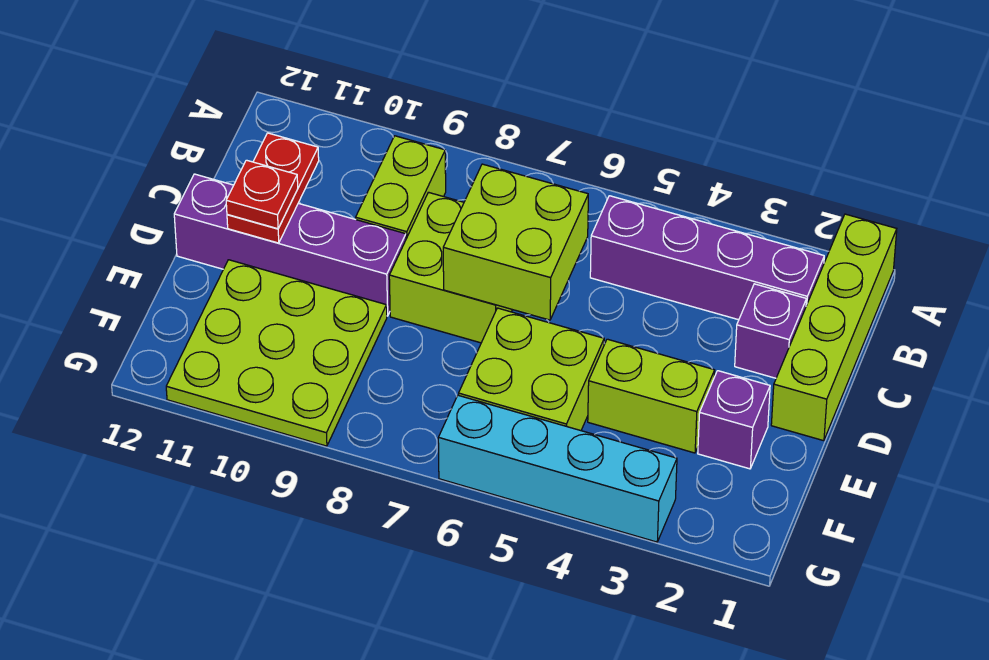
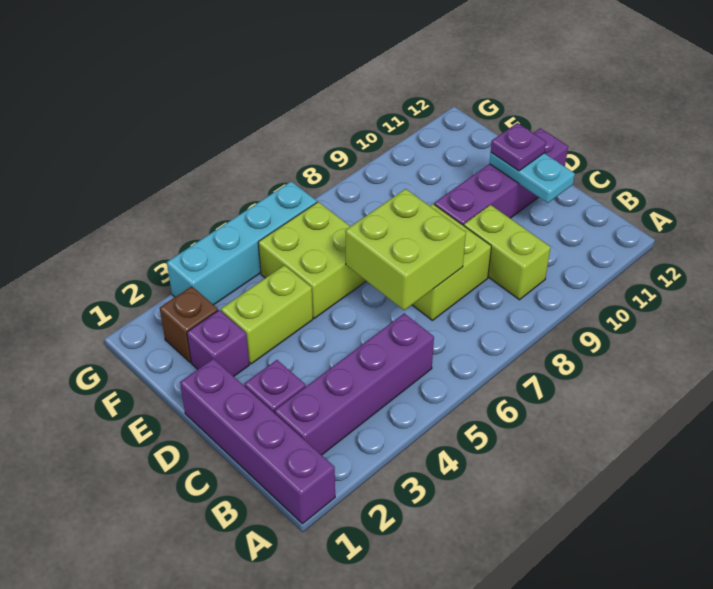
lime 1x4 brick [771,214,897,441] -> purple 1x4 brick [180,359,335,524]
red 1x2 plate [227,133,319,243] -> cyan 1x2 plate [489,153,575,203]
red 1x1 plate [226,160,298,229] -> purple 1x1 plate [491,123,546,171]
lime 3x3 plate [166,260,387,446] -> none
none -> brown 1x1 brick [160,286,218,363]

